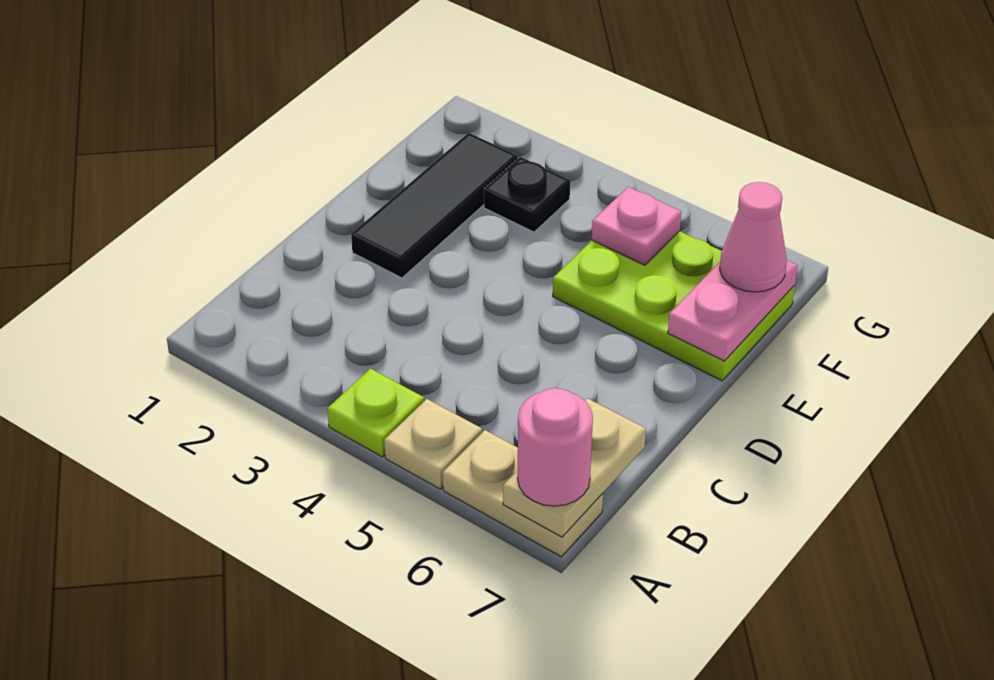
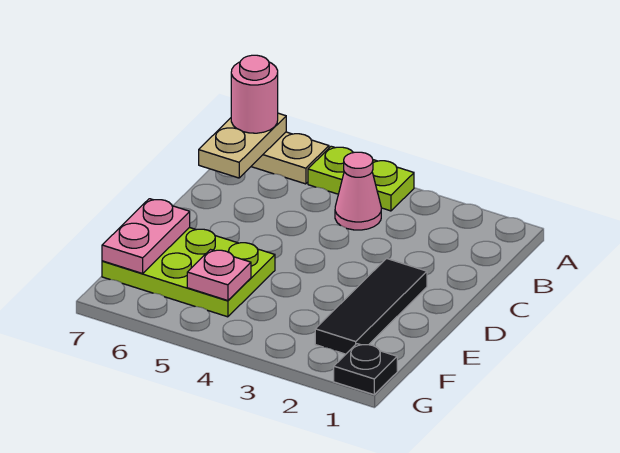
tan 1x1 plate [384,399,482,489] -> lime 1x1 plate [308,146,353,194]
black 1x1 plate [484,157,570,232] -> black 1x1 plate moved to [334,344,397,395]
pink 1x1 cone [720,182,787,292] -> pink 1x1 cone moved to [335,152,381,230]

